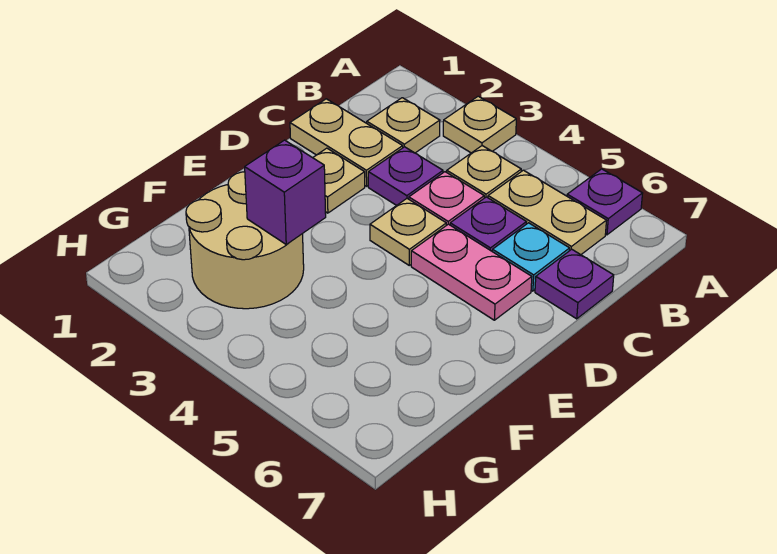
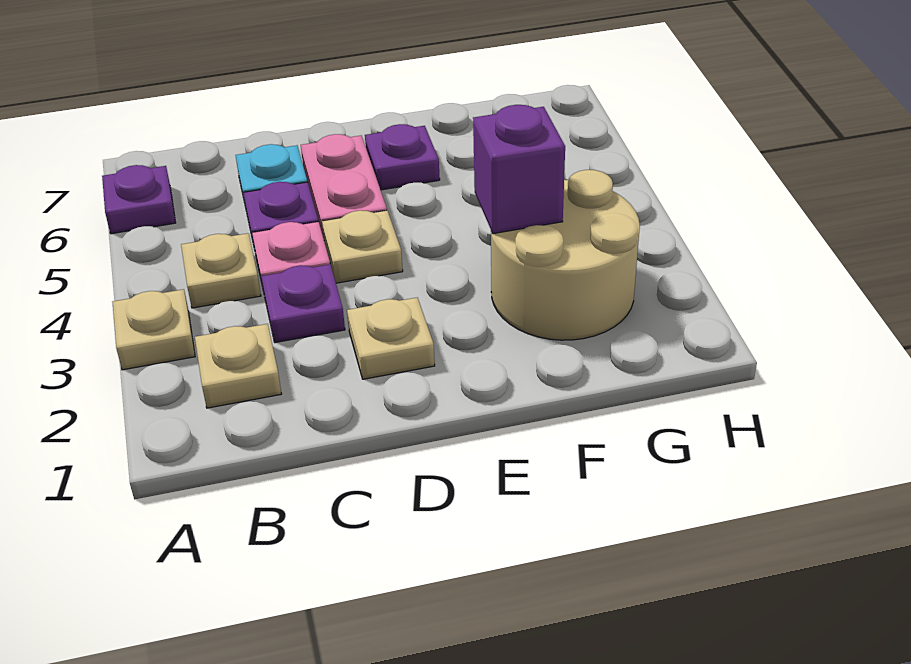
tan 1x2 plate [488,170,607,255] -> none
tan 1x2 plate [290,99,403,186] -> none
purple 1x1 plate [535,249,614,319] -> purple 1x1 plate moved to [365,124,440,190]

